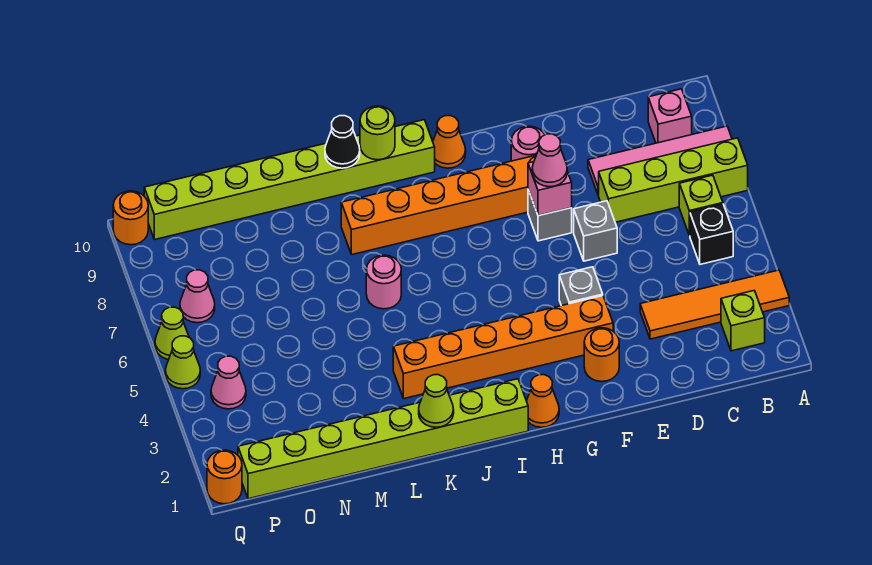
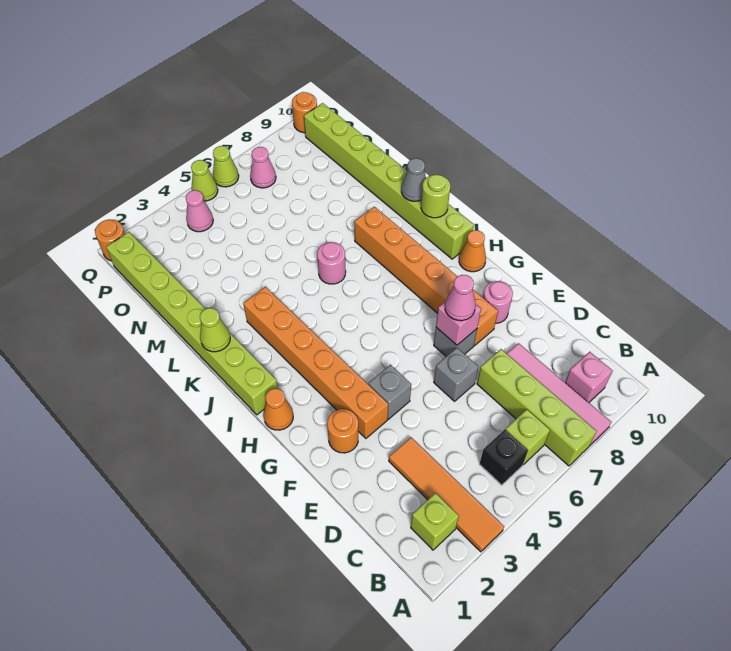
black 1x1 cone [325,116,360,168] -> grey 1x1 cone [401,158,426,201]

